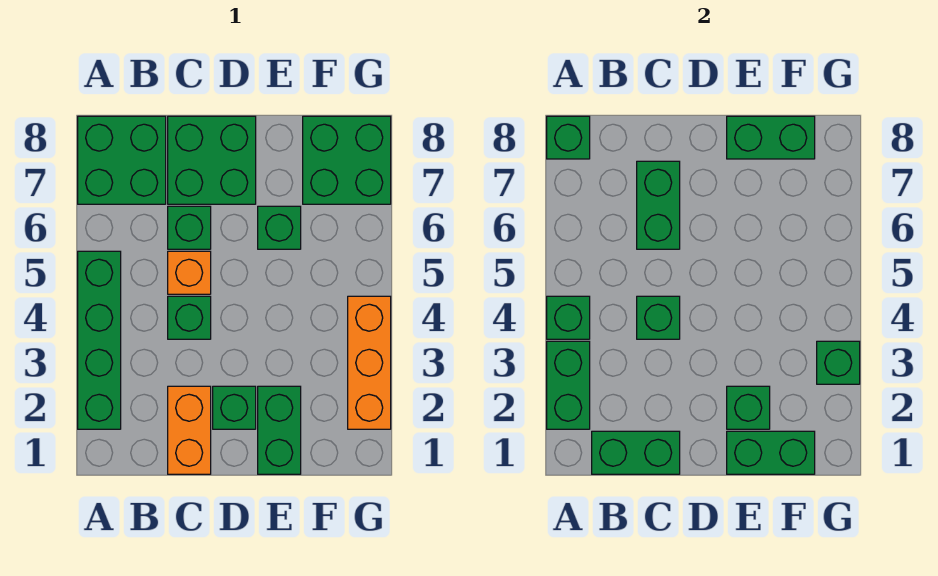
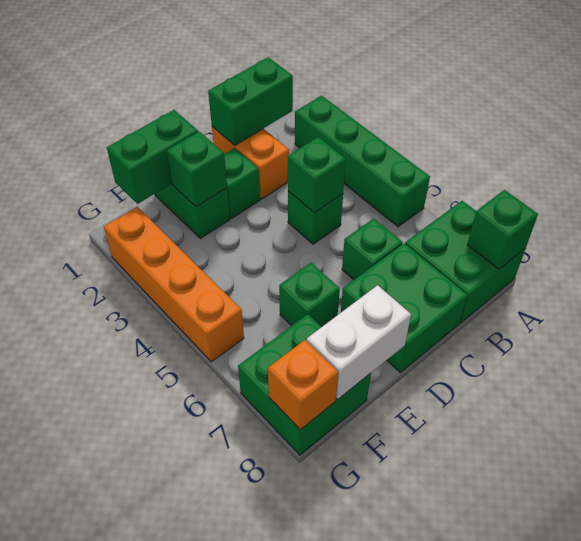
green 1x2 brick [547,341,590,429] -> none
green 1x1 brick [547,296,590,339] -> none
orange 1x1 brick [168,251,211,294] -> orange 1x1 brick moved to [268,340,338,430]
green 1x2 brick [637,161,680,249] -> none
green 1x2 brick [727,116,815,159] -> white 1x2 brick [307,285,411,400]
orange 1x3 brick [348,296,391,429] -> orange 1x4 brick [104,207,244,362]
green 1x1 brick [817,341,860,384] -> none

